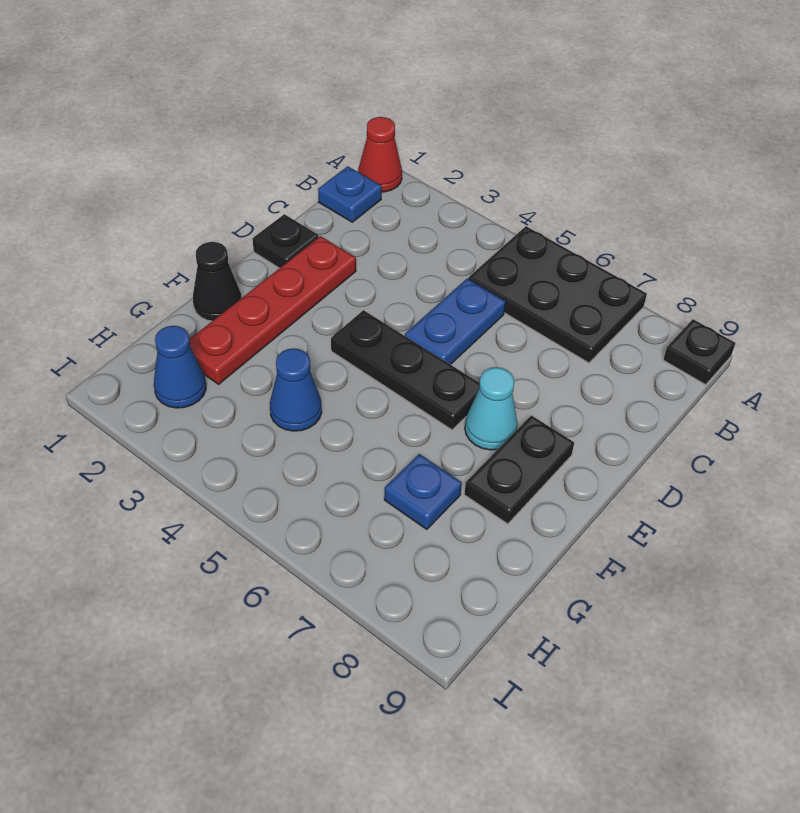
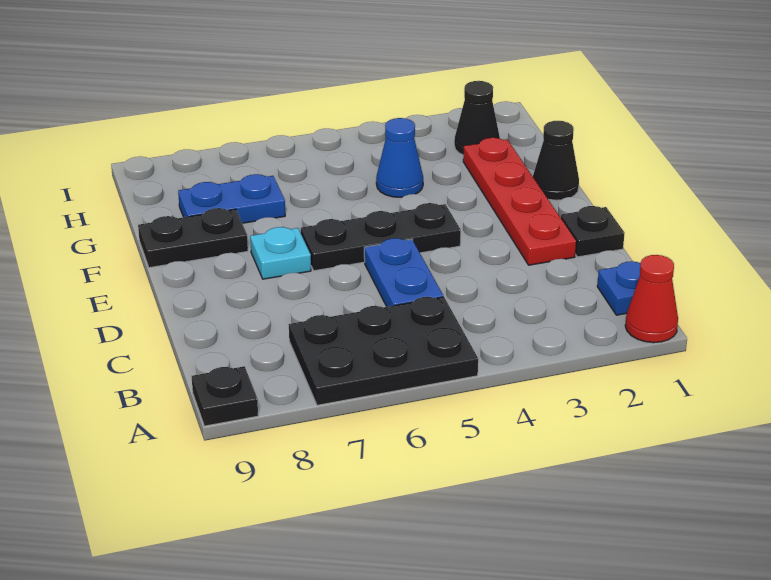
cyan 1x1 cone [465,367,518,450] -> cyan 1x1 plate [250,227,311,279]
black 1x2 plate [464,415,574,524] -> black 1x2 plate turned to [138,208,248,268]
blue 1x1 plate [384,454,462,530] -> blue 1x2 plate [178,174,285,223]
blue 1x1 cone [154,326,206,408] -> black 1x1 cone [454,81,500,155]

